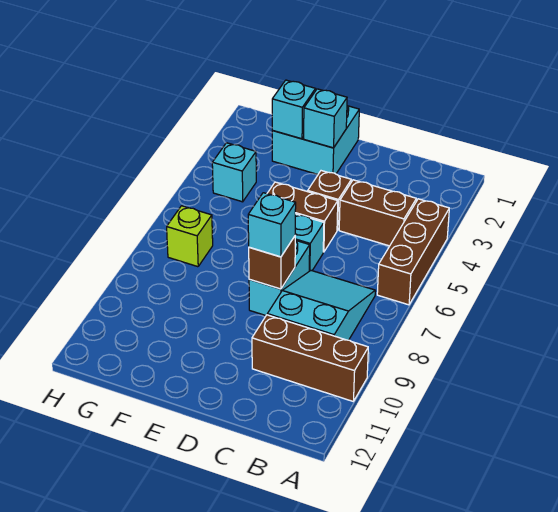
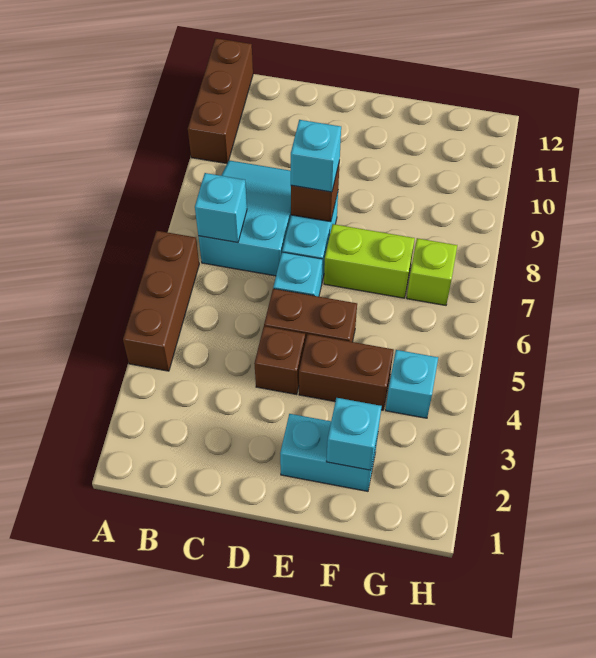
brown 1x3 brick [252,315,368,401] -> brown 1x3 brick turned to [188,38,253,164]
brown 1x2 brick [339,180,416,246] -> brown 1x2 brick moved to [299,334,394,410]
cyan 2x3 slope [267,271,375,340] -> cyan 2x3 slope turned to [198,160,291,276]
cyan 2x2 brick [272,106,359,174] -> cyan 1x2 brick [280,414,378,491]
cyan 1x1 brick [304,89,347,148] -> cyan 1x1 brick moved to [195,173,247,243]
none -> lime 1x2 brick [324,224,415,298]

